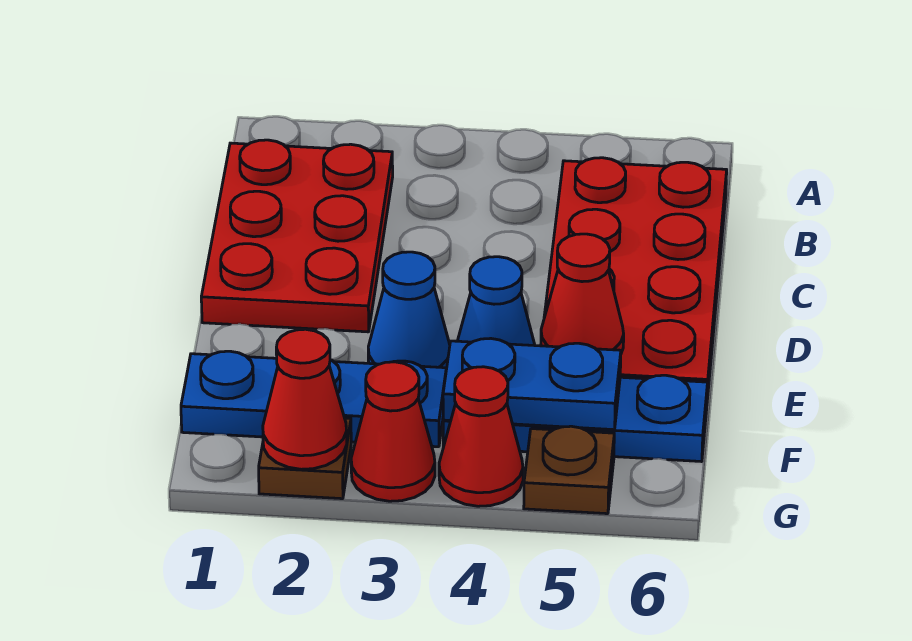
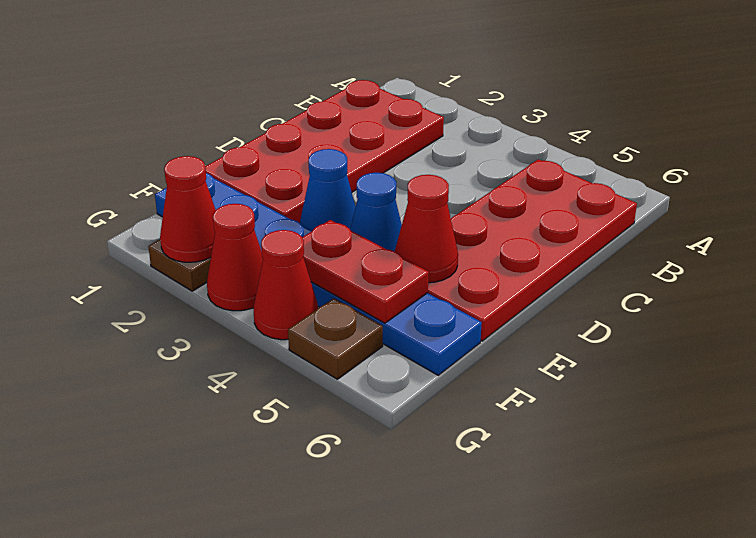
red 2x3 plate [201,140,393,332] -> red 2x4 plate [205,80,444,223]
blue 1x2 plate [443,338,621,430] -> red 1x2 plate [302,220,429,323]

